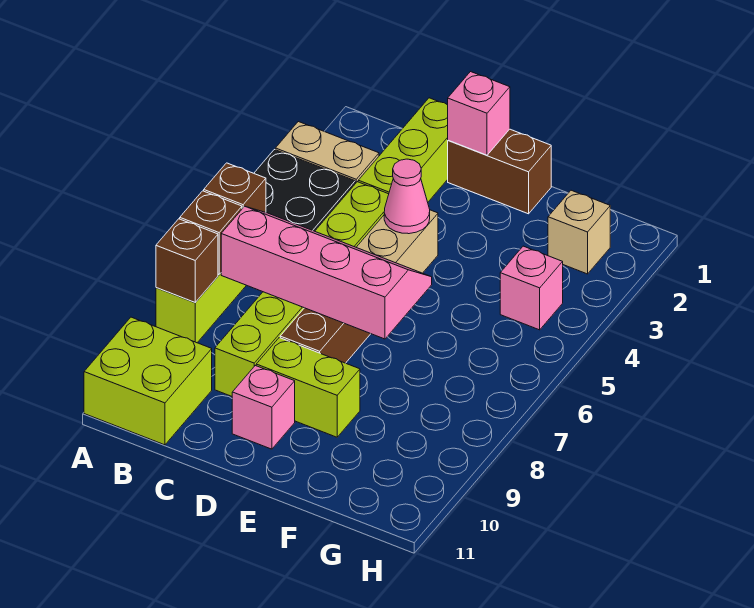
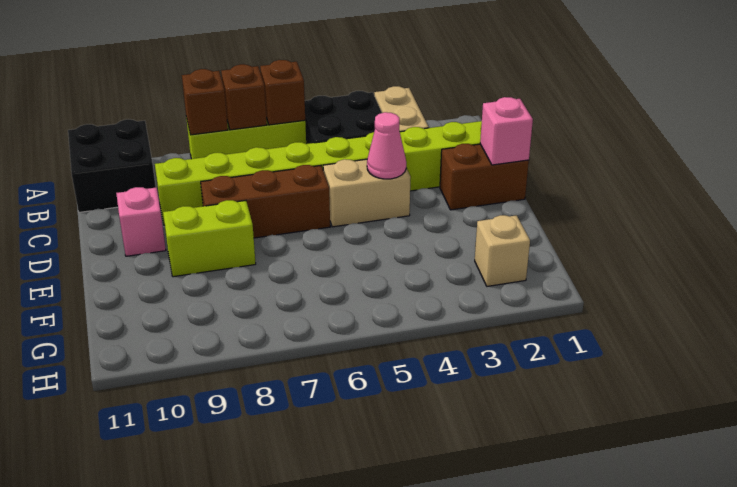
lime 2x2 brick [84,317,212,445] -> black 2x2 brick [68,119,156,212]
pink 2x4 slope [221,206,432,339] -> none
brown 1x2 brick [448,129,551,214] -> brown 1x2 brick turned to [440,144,529,210]
lime 1x2 brick [256,338,360,437] -> lime 1x2 brick turned to [163,200,256,277]
pink 1x1 brick [500,246,563,330] -> none

